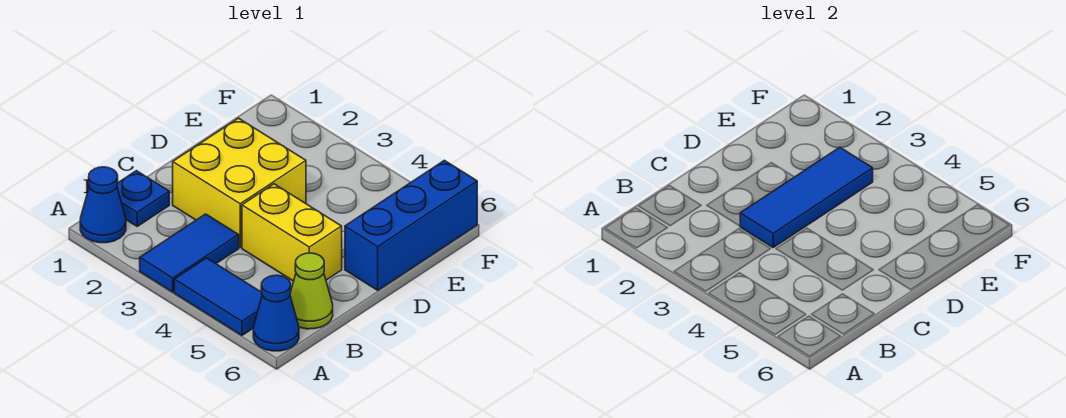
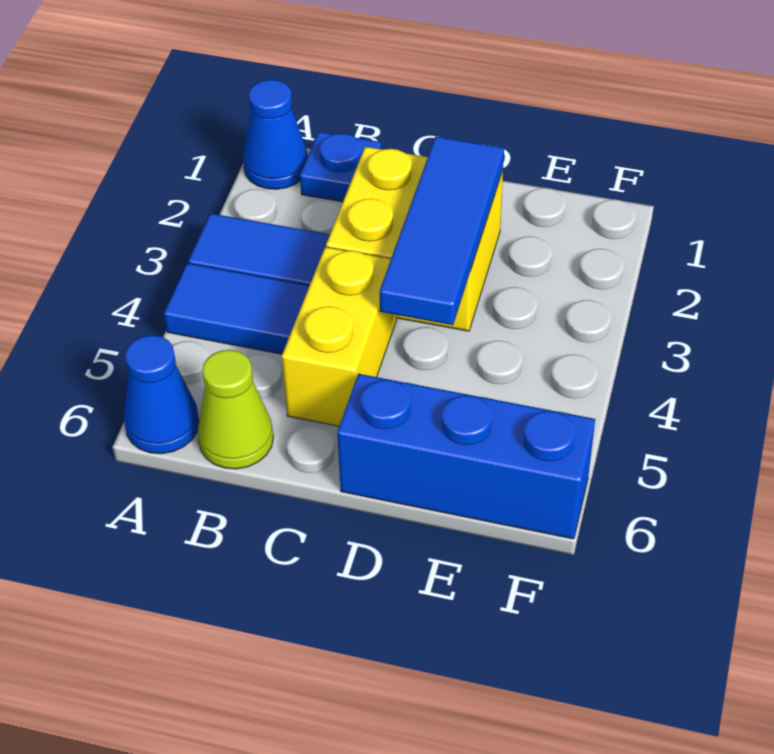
blue 1x2 tile [174,258,262,335] -> blue 1x2 tile turned to [164,263,310,354]
blue 1x3 tile [740,147,873,247] -> blue 1x3 tile turned to [379,137,504,325]

